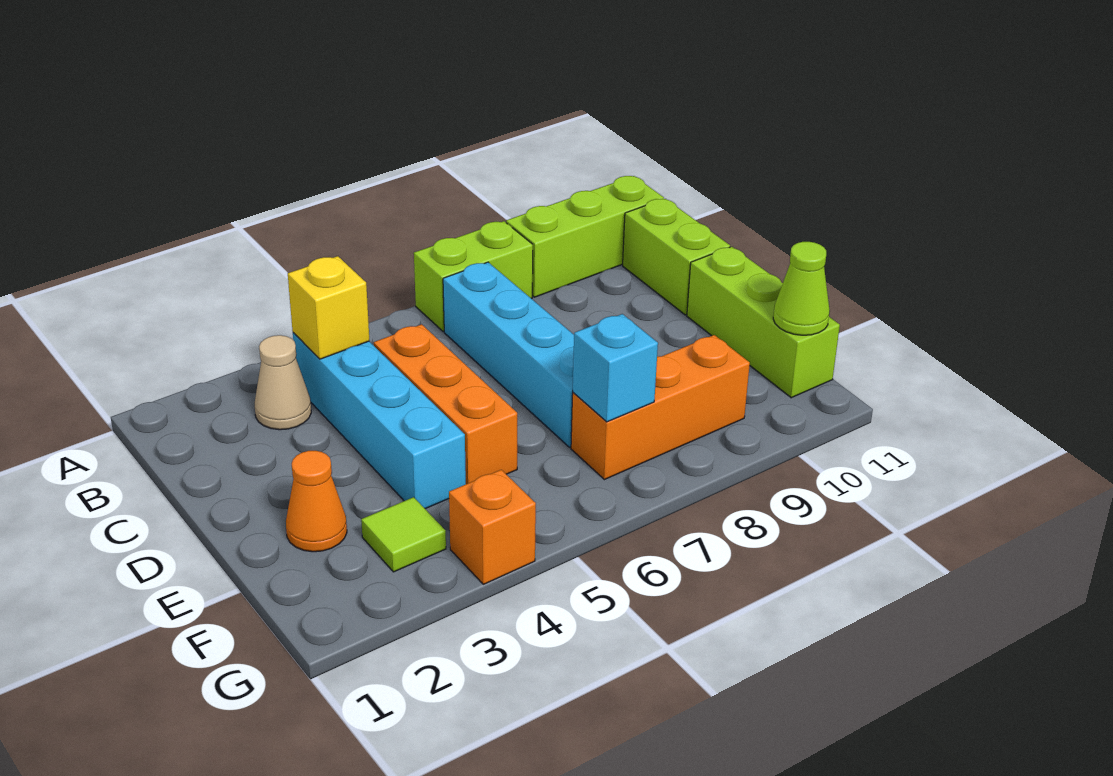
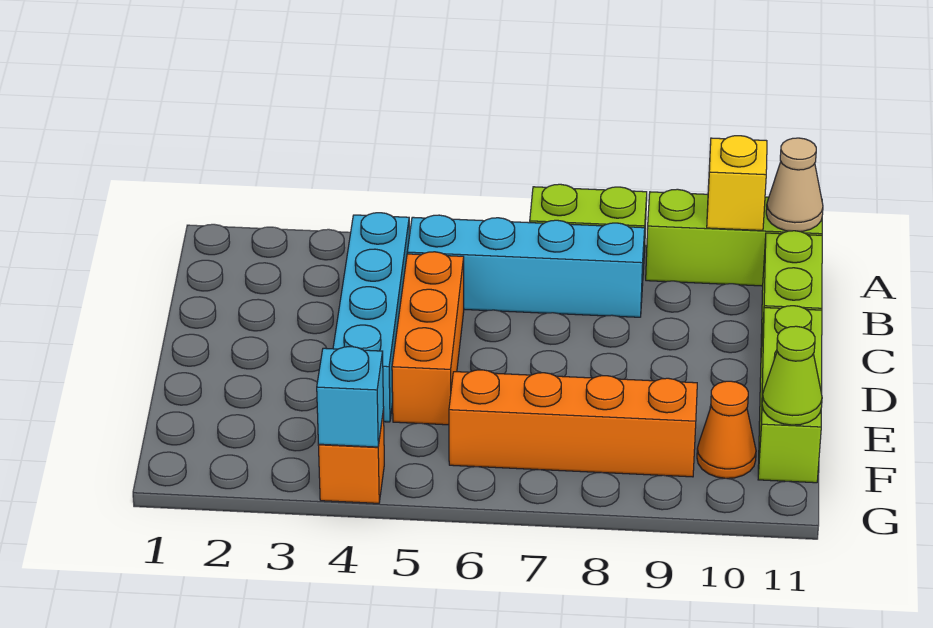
tan 1x1 cone [255,335,311,430] -> tan 1x1 cone moved to [766,138,823,232]
yellow 1x1 brick [288,256,369,359] -> yellow 1x1 brick moved to [707,136,767,230]
cyan 1x4 brick [443,262,574,447] -> cyan 1x4 brick turned to [407,215,645,317]
orange 1x1 cone [286,451,347,552] -> orange 1x1 cone moved to [697,381,756,478]
lime 1x1 tile [361,497,446,572] -> none
orange 1x3 brick [571,335,750,480] -> orange 1x4 brick [449,370,697,477]
cyan 1x1 brick [573,314,658,422] -> cyan 1x1 brick moved to [317,347,384,447]

